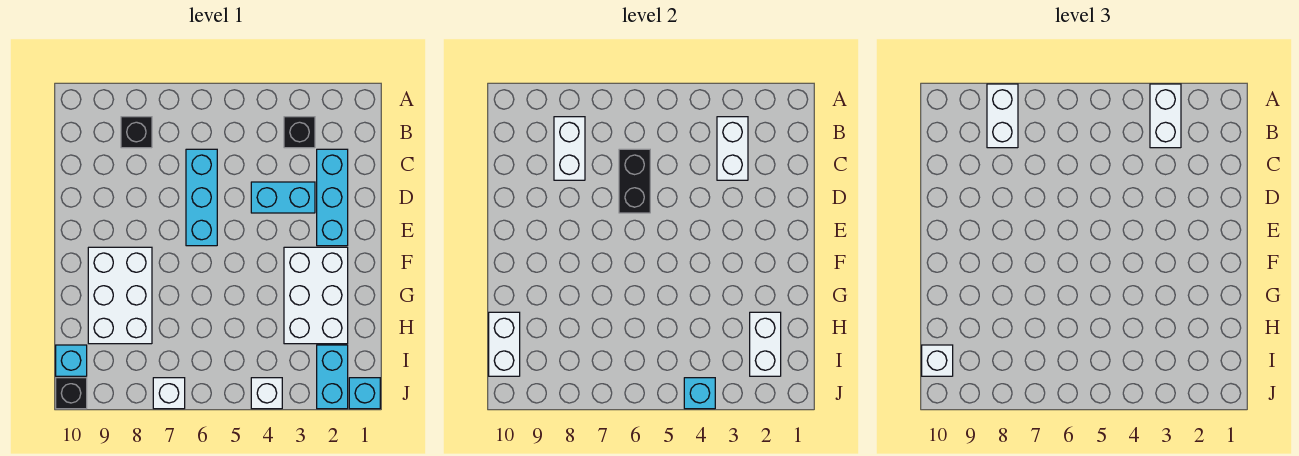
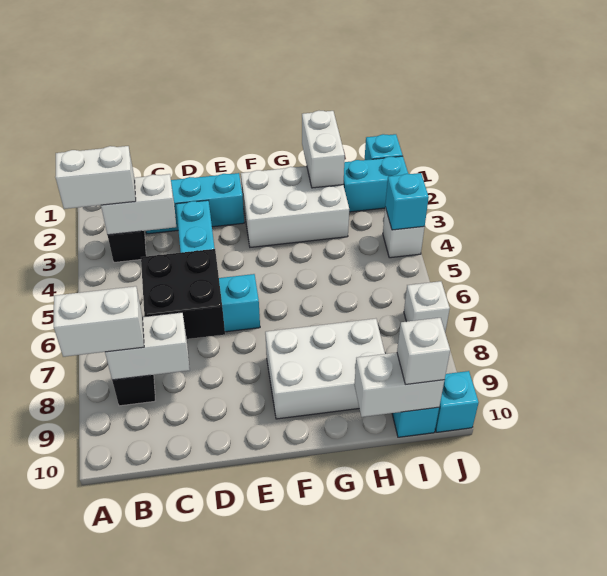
black 1x2 brick [619,149,650,213] -> black 2x2 brick [141,249,225,339]
white 1x2 brick [750,312,781,376] -> white 1x2 brick turned to [302,111,345,188]
black 1x1 brick [56,378,87,409] -> cyan 1x1 brick [435,371,479,432]

